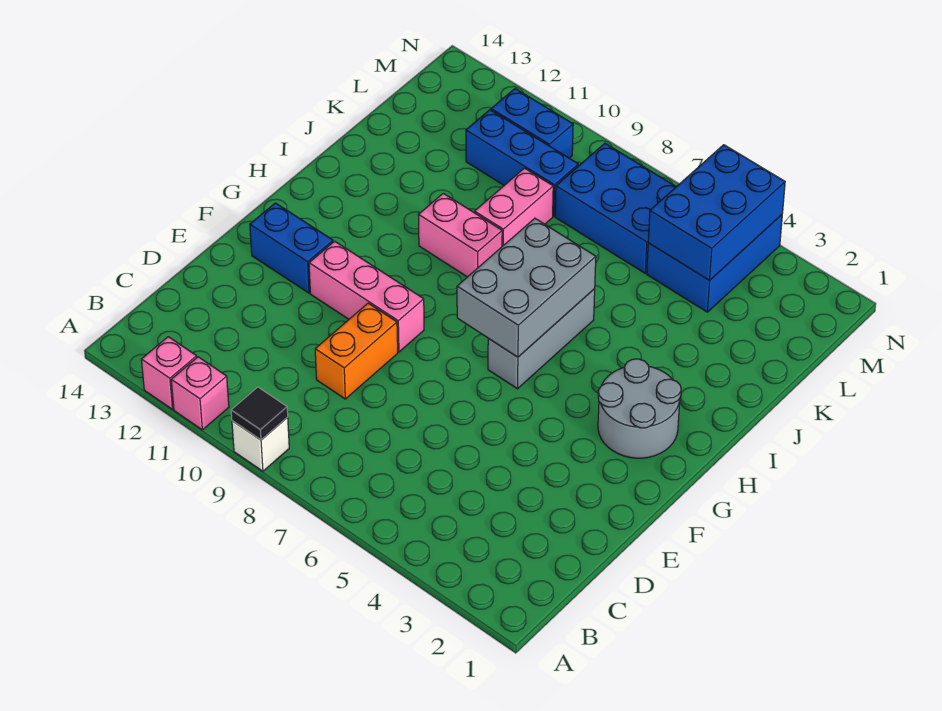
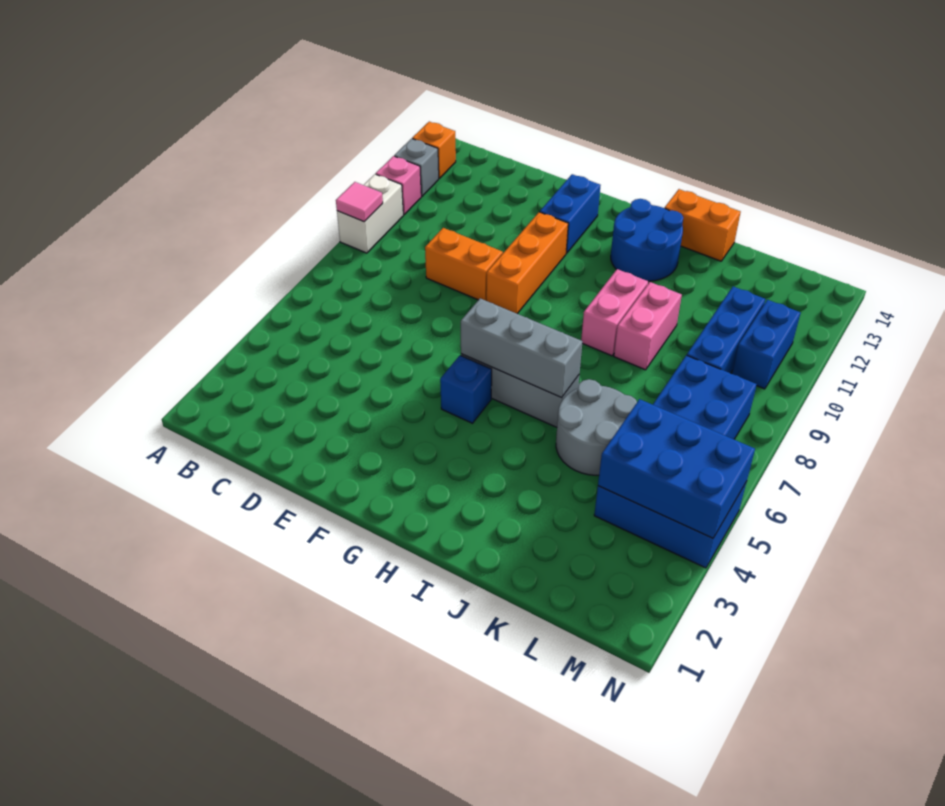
white 1x1 brick [232,417,289,471] -> white 1x2 brick [337,174,403,253]
black 1x1 tile [231,387,288,440] -> pink 1x1 tile [336,182,383,222]
pink 1x1 brick [141,337,197,409] -> grey 1x1 brick [394,139,439,196]
none -> orange 1x1 brick [412,122,456,179]
pink 1x3 brick [309,241,424,352] -> orange 1x3 brick [486,212,568,314]
grey 2x2 round brick [598,359,681,458] -> grey 2x2 round brick moved to [556,379,637,475]
none -> blue 1x1 brick [440,355,492,423]
grey 2x3 brick [457,218,596,357] -> grey 1x3 brick [461,298,582,398]
none -> blue 2x2 round brick [611,199,683,281]
none -> orange 1x2 brick [665,189,741,261]
pink 1x2 brick [475,168,553,246] -> pink 1x2 brick turned to [614,282,682,370]

